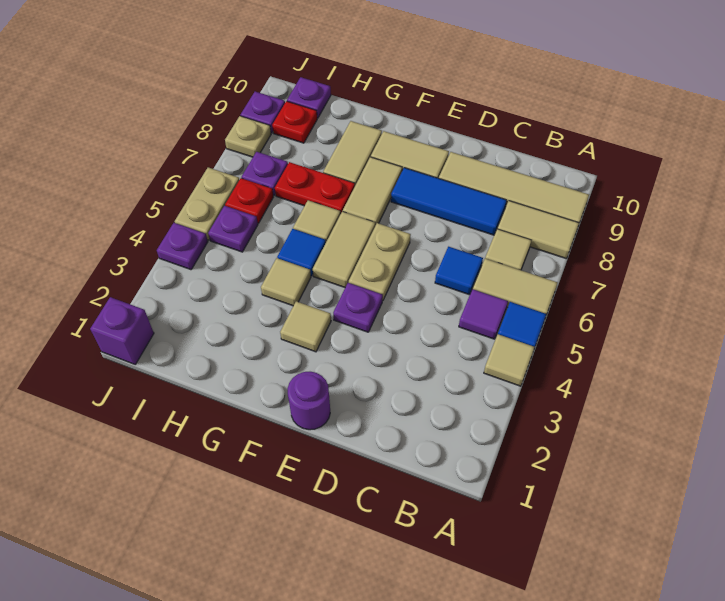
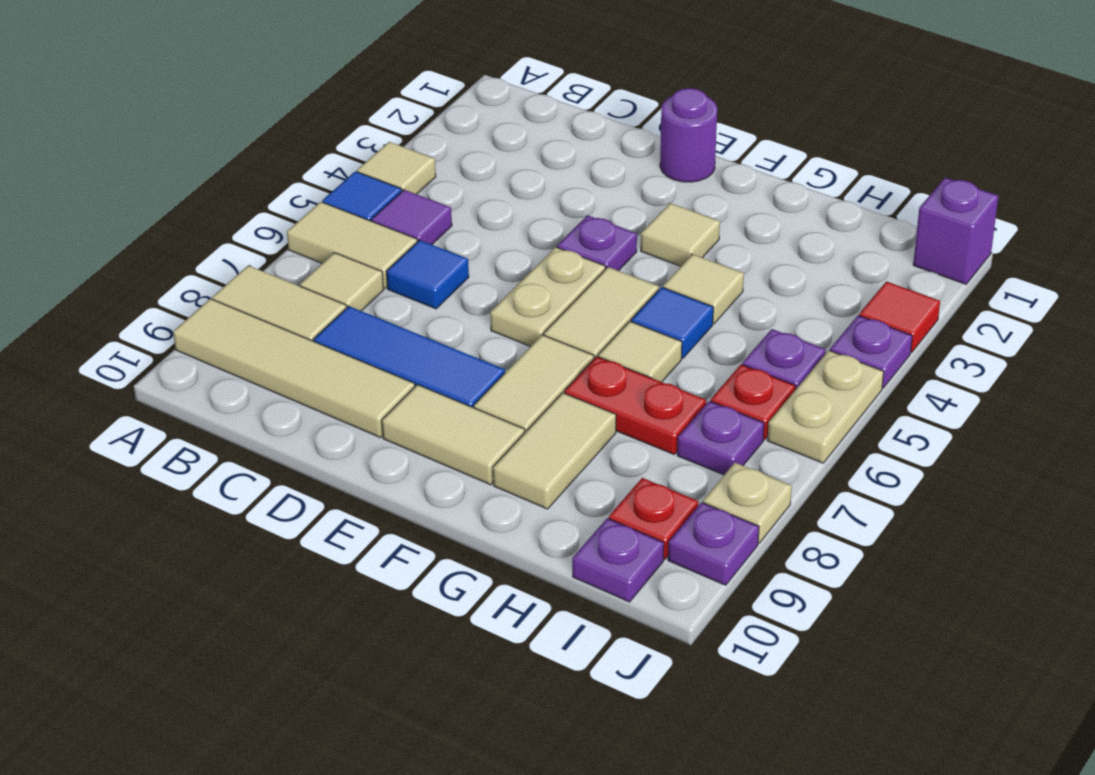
none -> red 1x1 tile [859,282,940,353]

